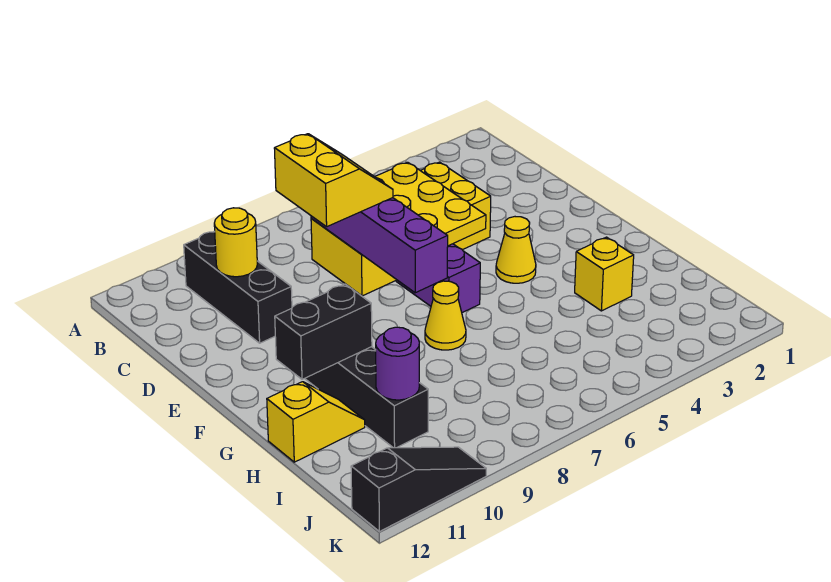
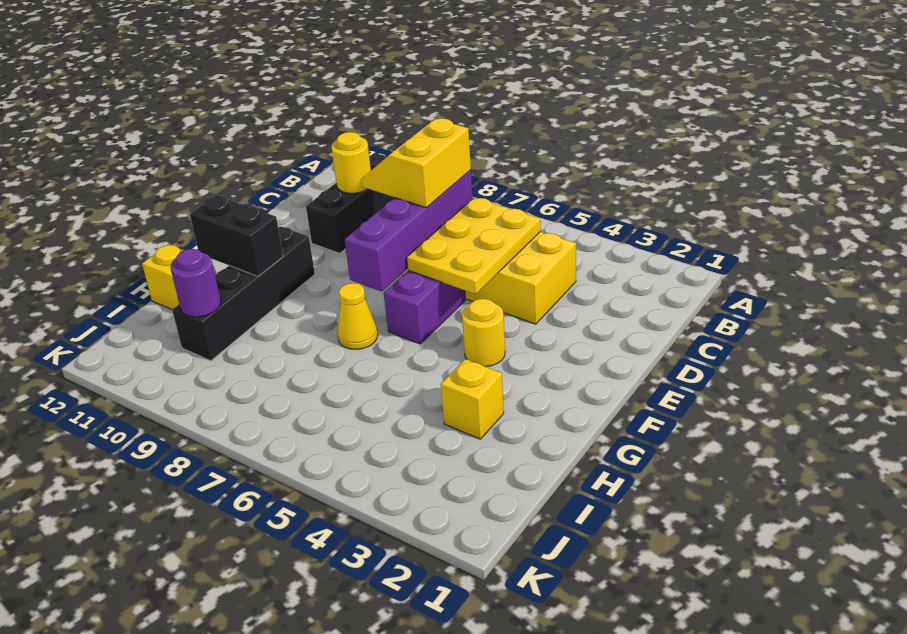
yellow 2x2 slope [274,134,393,227] -> yellow 2x2 slope turned to [361,118,471,207]
yellow 1x1 cone [496,217,536,283] -> yellow 1x1 round brick [462,299,505,367]
black 1x3 slope [351,447,486,532] -> none

